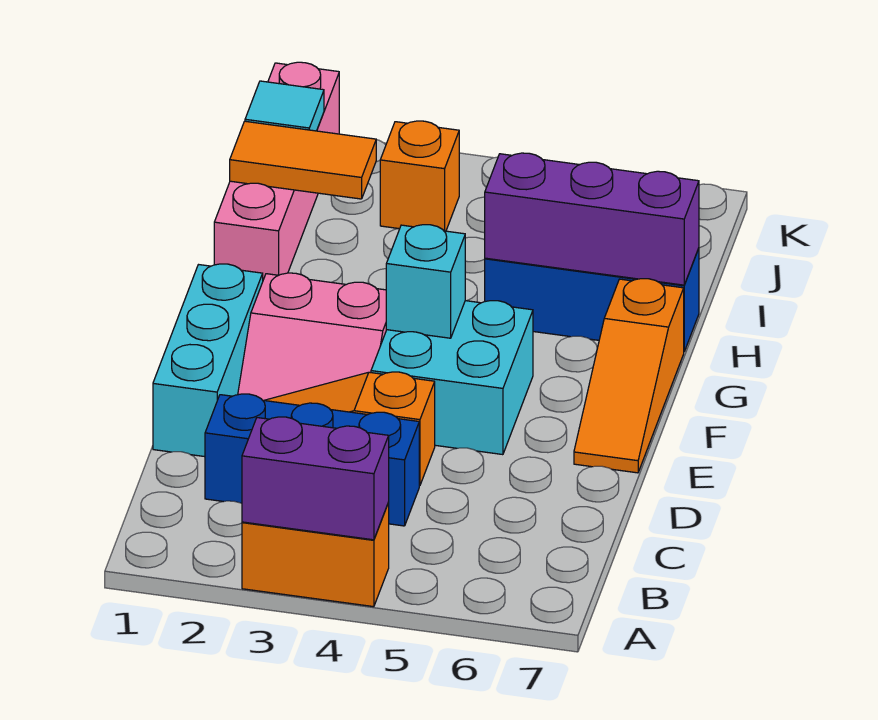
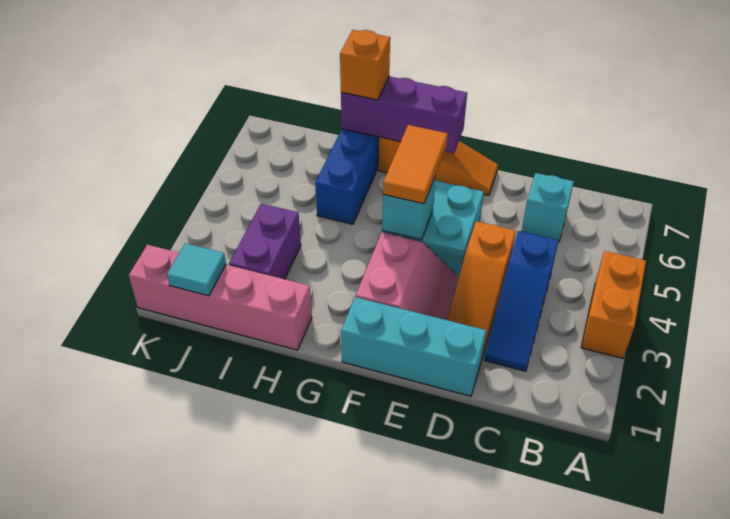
purple 1x2 brick [242,417,389,540] -> purple 1x2 brick moved to [229,204,301,279]
blue 1x3 brick [205,394,419,526] -> blue 1x3 slope [484,231,559,371]
none -> cyan 1x1 brick [521,173,574,241]
purple 1x3 brick [485,153,699,285] -> purple 1x3 brick turned to [341,76,467,153]
orange 1x2 tile [230,121,376,199] -> orange 1x2 tile moved to [383,125,448,204]
orange 1x1 brick [380,121,459,231] -> orange 1x1 brick moved to [340,30,390,100]

